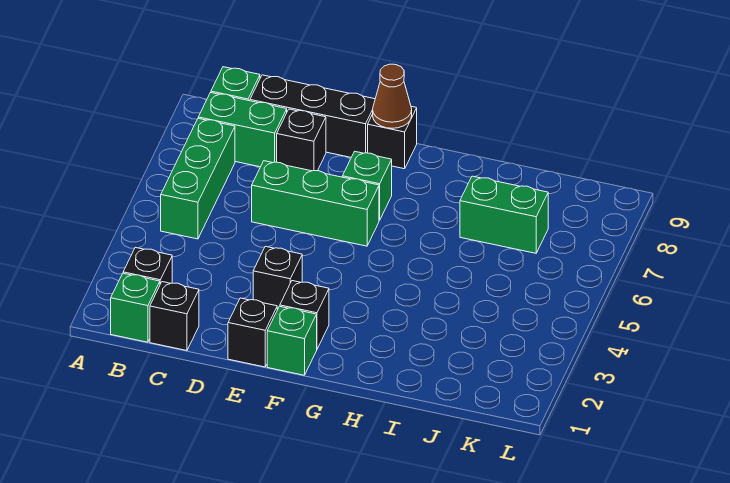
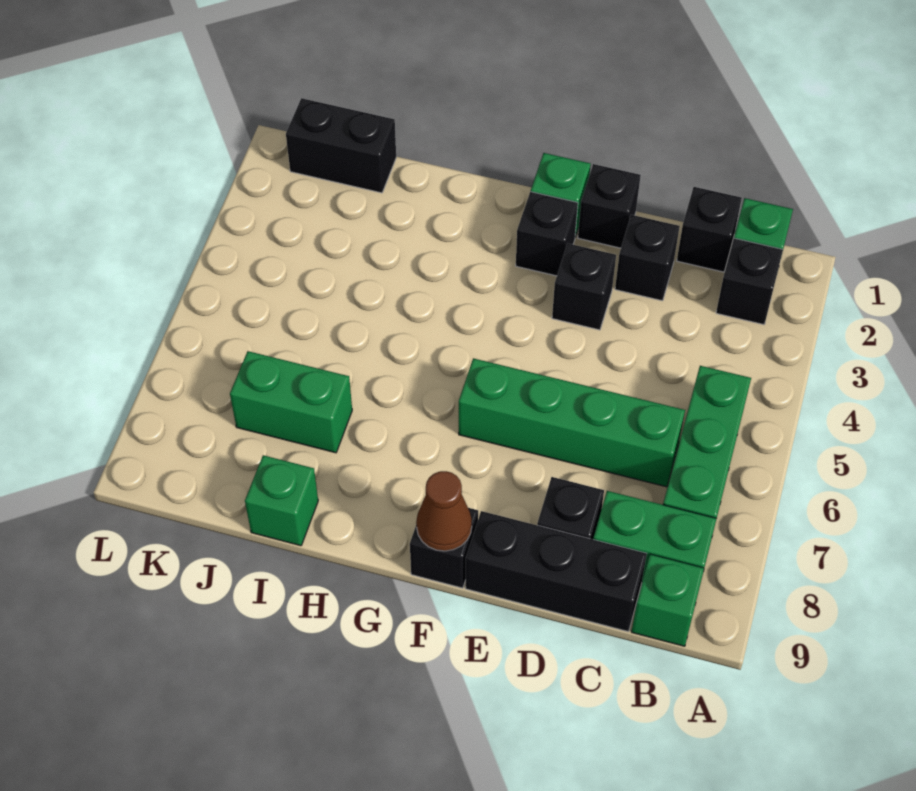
none -> black 1x1 brick [615,215,680,301]
green 1x3 brick [252,161,379,246] -> green 1x4 brick [459,358,685,487]
green 1x1 brick [342,151,392,220] -> green 1x1 brick moved to [245,455,318,546]
none -> black 1x2 brick [286,98,396,193]

